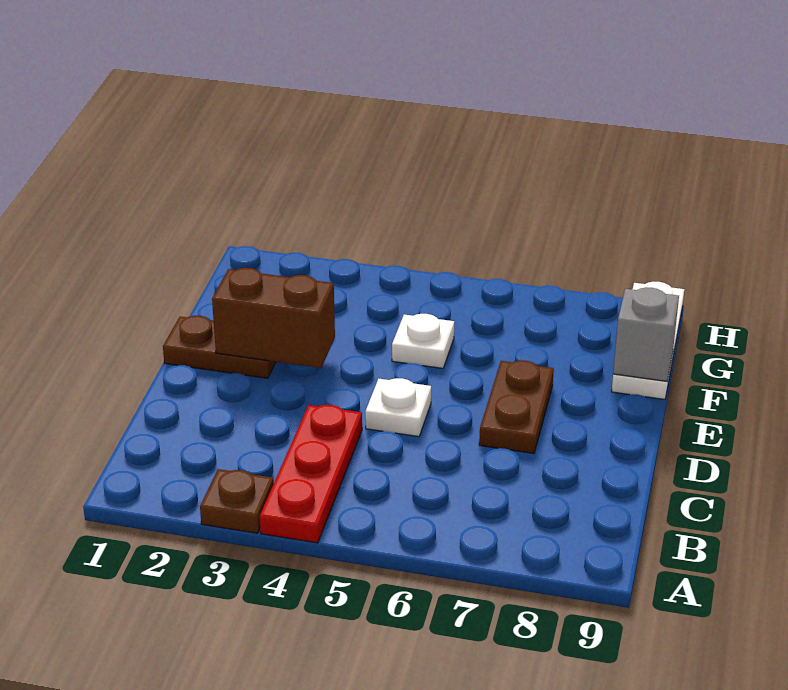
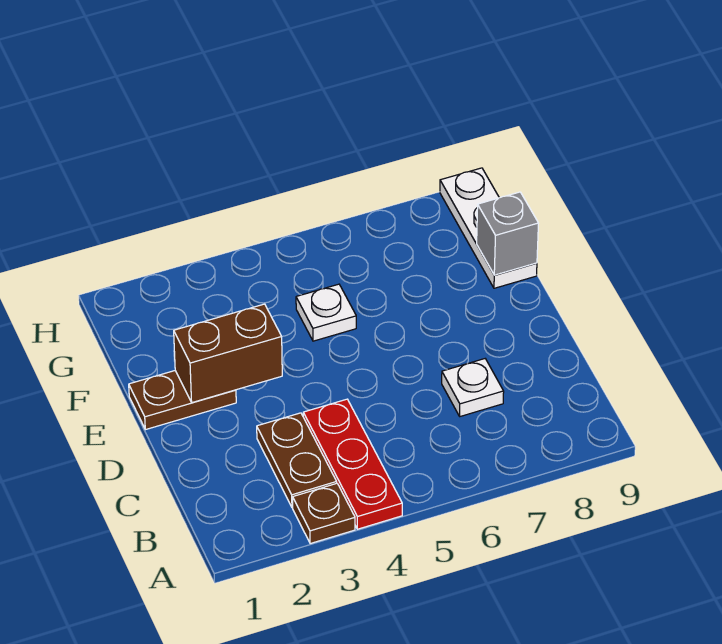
white 1x1 plate [365,378,431,437] -> white 1x1 plate moved to [442,359,504,416]
brown 1x2 plate [479,360,554,453] -> brown 1x2 plate moved to [257,413,337,507]

